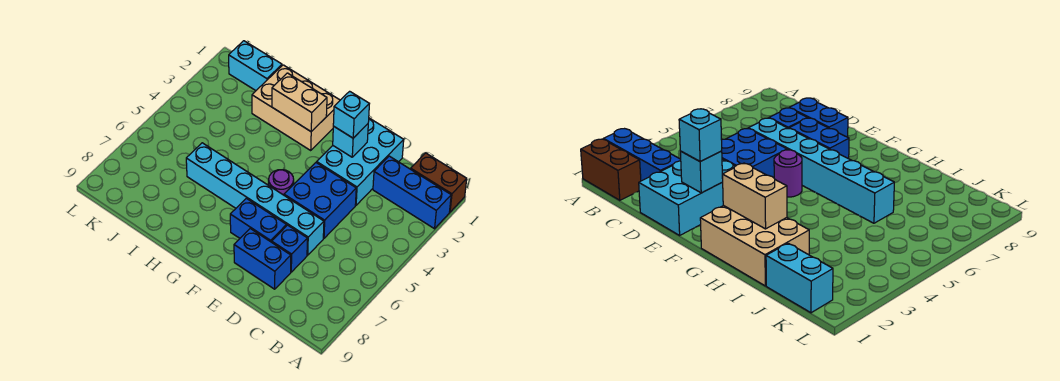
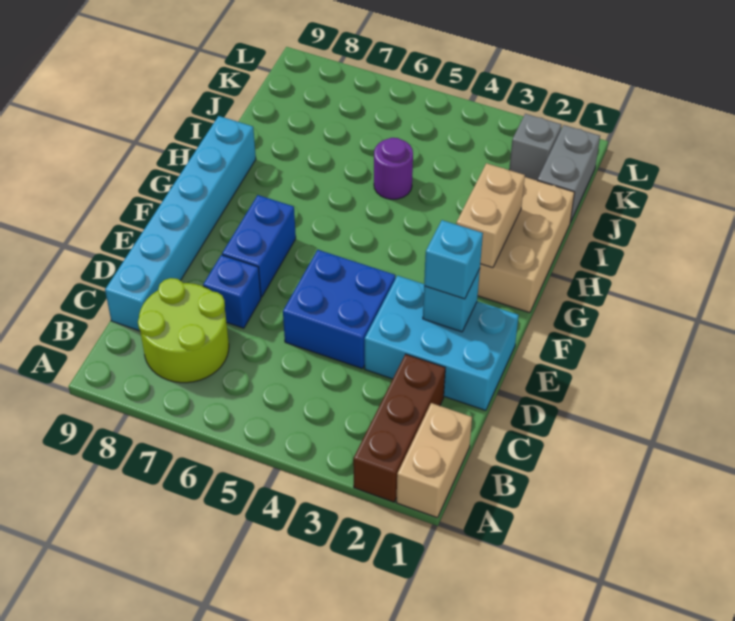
brown 1x2 brick [411,153,467,212] -> tan 1x2 brick [396,403,472,518]
blue 1x3 brick [373,156,451,229] -> brown 1x3 brick [353,354,445,502]
none -> lime 2x2 round brick [138,278,229,383]
cyan 1x6 brick [186,143,324,255] -> cyan 1x6 brick moved to [105,116,256,331]
blue 1x2 brick [234,229,291,289] -> none
purple 1x1 round brick [269,170,294,195] -> purple 1x1 round brick moved to [374,138,413,199]
cyan 1x2 brick [229,41,282,91] -> grey 1x2 brick [537,125,600,223]
none -> grey 1x1 brick [509,114,561,180]

